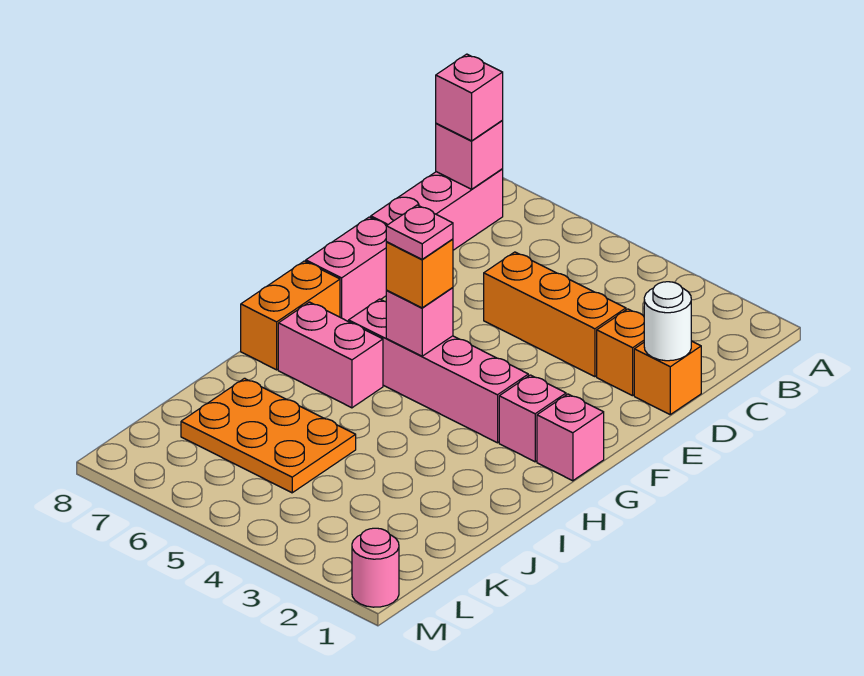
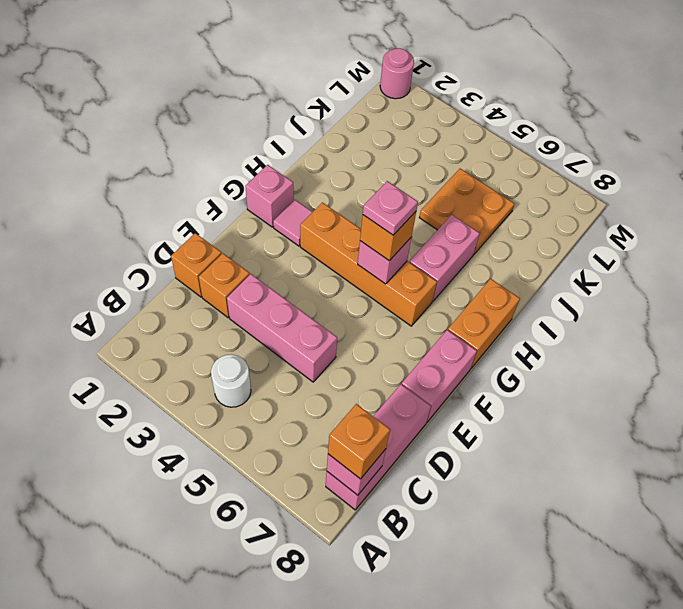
pink 1x1 brick [436,54,503,141] -> orange 1x1 brick [328,404,390,479]
white 1x1 round brick [644,282,691,361] -> white 1x1 round brick moved to [211,354,251,407]
orange 1x3 brick [484,252,626,377] -> pink 1x3 brick [227,274,337,382]
pink 1x1 brick [499,375,566,462] -> pink 1x1 tile [273,200,312,246]
pink 1x4 brick [348,299,528,443] -> orange 1x4 brick [300,203,437,326]
pink 1x2 brick [278,302,383,408] -> pink 1x2 brick turned to [409,215,480,302]
orange 2x3 plate [181,378,356,493] -> orange 2x2 plate [419,169,514,254]

